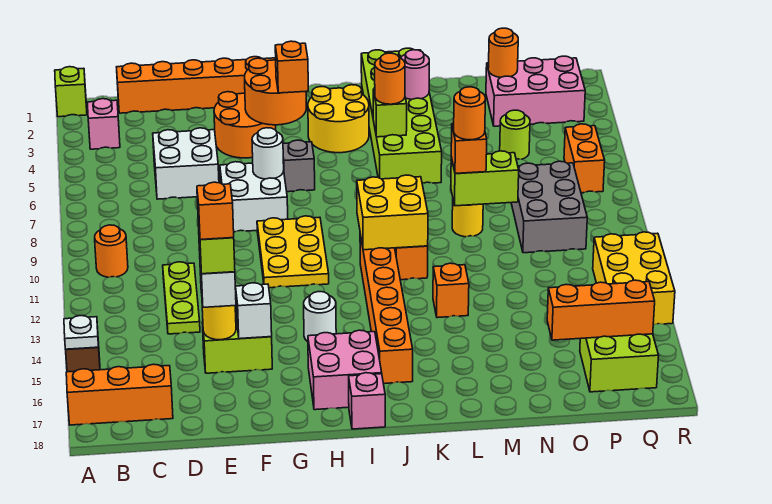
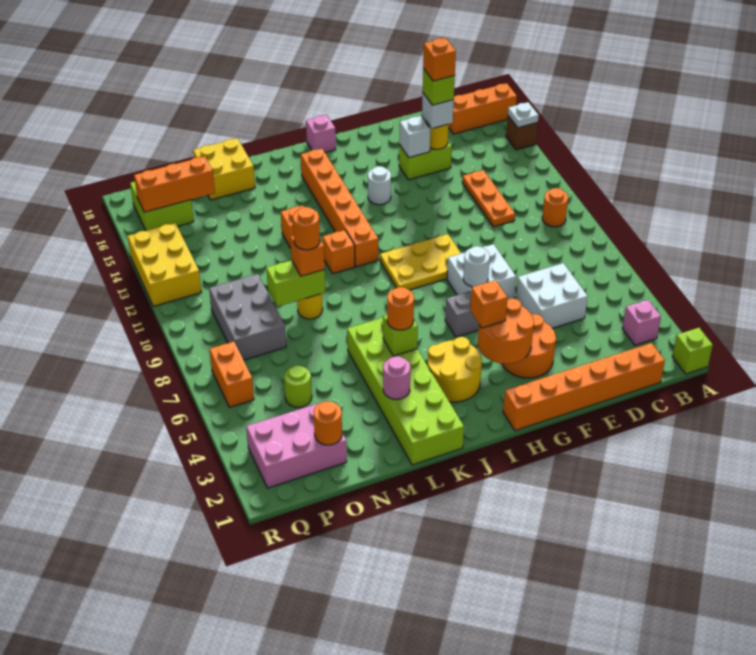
lime 1x3 plate [163,262,200,334] -> orange 1x3 plate [462,170,515,227]
yellow 2x3 plate [257,216,329,288] -> yellow 2x3 plate turned to [380,234,461,290]
pink 2x2 brick [308,330,382,410] -> none
yellow 2x2 brick [357,175,428,250] -> yellow 2x2 brick moved to [193,138,255,200]

